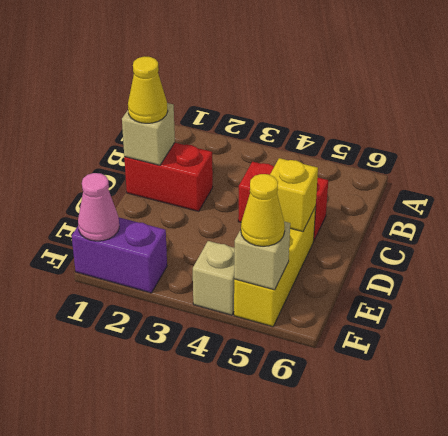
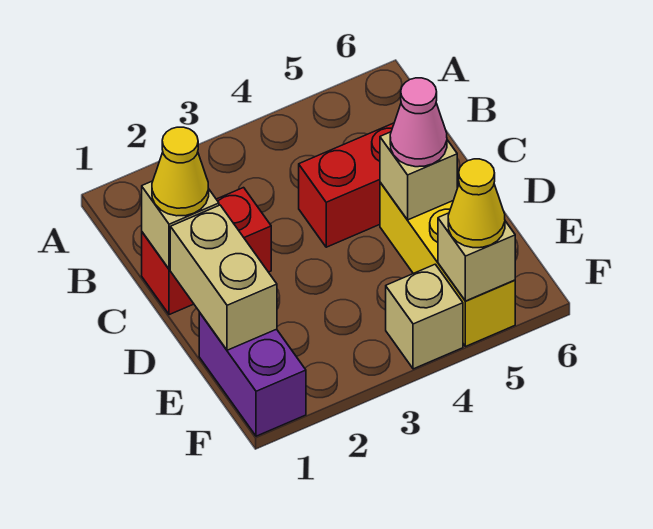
none -> tan 1x2 brick [170,205,277,350]
yellow 1x1 brick [270,158,318,232] -> tan 1x1 brick [380,132,457,220]
purple 1x2 brick [72,218,167,293] -> purple 1x2 brick turned to [199,313,306,436]
pink 1x1 cone [78,173,119,241] -> pink 1x1 cone moved to [390,78,447,167]

